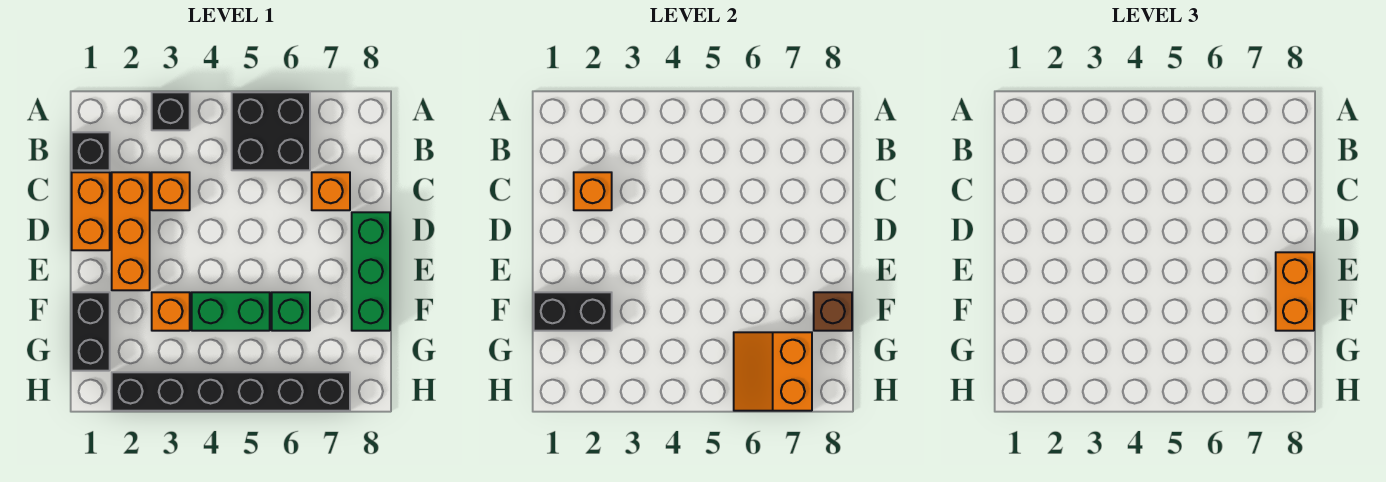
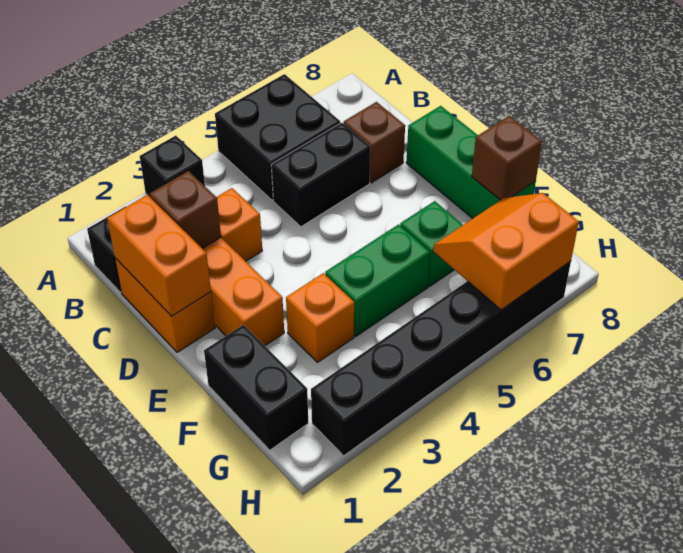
orange 1x1 brick [574,172,612,210] -> brown 1x1 brick [150,171,221,249]
orange 1x1 brick [312,172,350,210] -> brown 1x1 brick [344,102,405,183]
orange 1x2 brick [1276,252,1314,331] -> orange 1x2 brick moved to [107,195,211,316]
black 1x2 brick [534,292,612,331] -> black 1x2 brick moved to [271,123,370,227]
orange 2x2 slope [734,332,812,411] -> orange 2x2 slope turned to [433,193,579,310]

